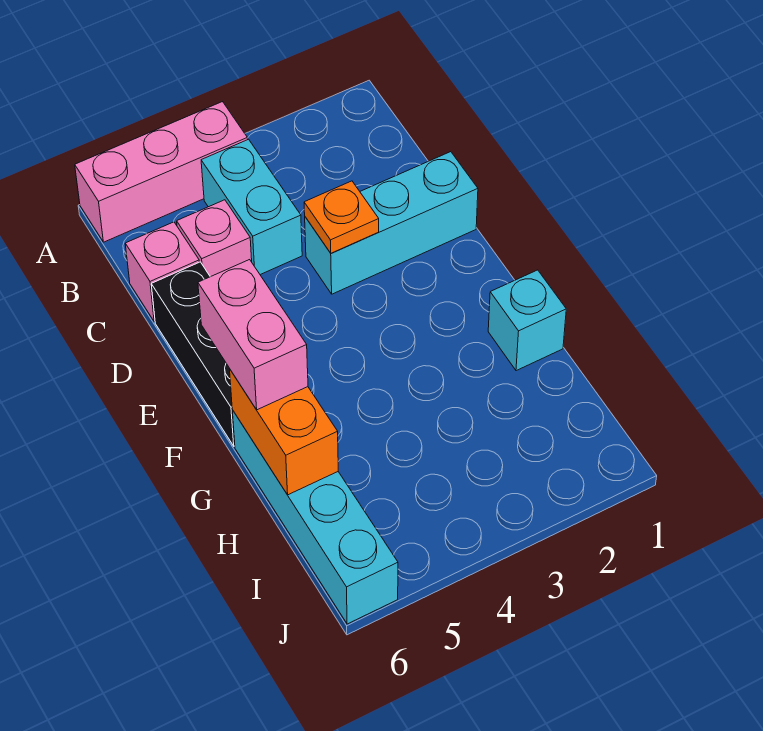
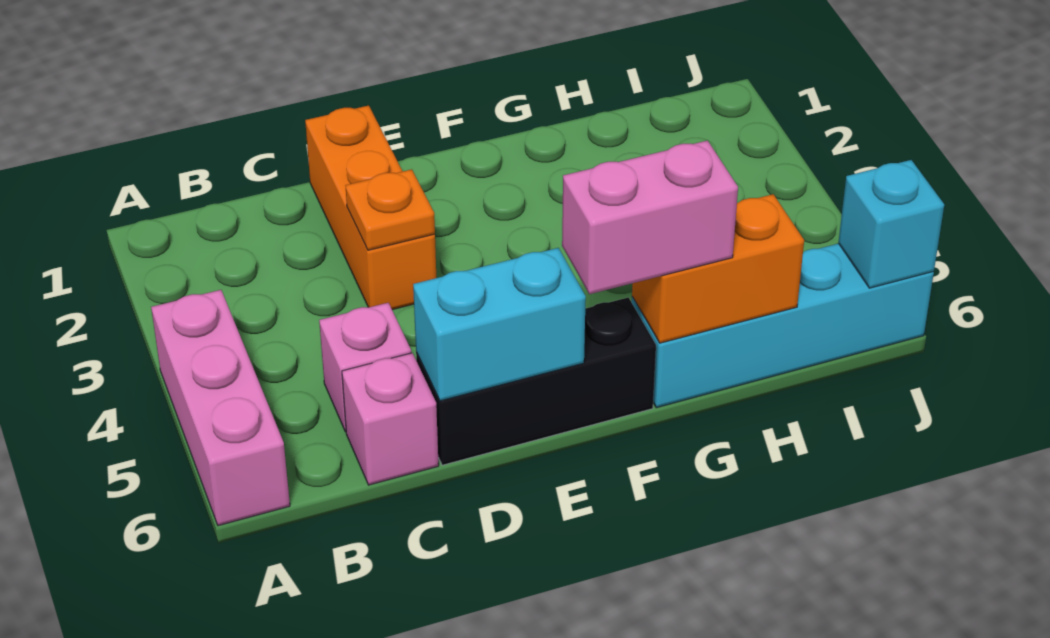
cyan 1x2 brick [201,139,302,275] -> cyan 1x2 brick moved to [413,248,586,401]
cyan 1x3 brick [305,152,478,294] -> orange 1x3 brick [305,105,436,310]
cyan 1x1 brick [488,270,566,371] -> cyan 1x1 brick moved to [838,160,944,288]

